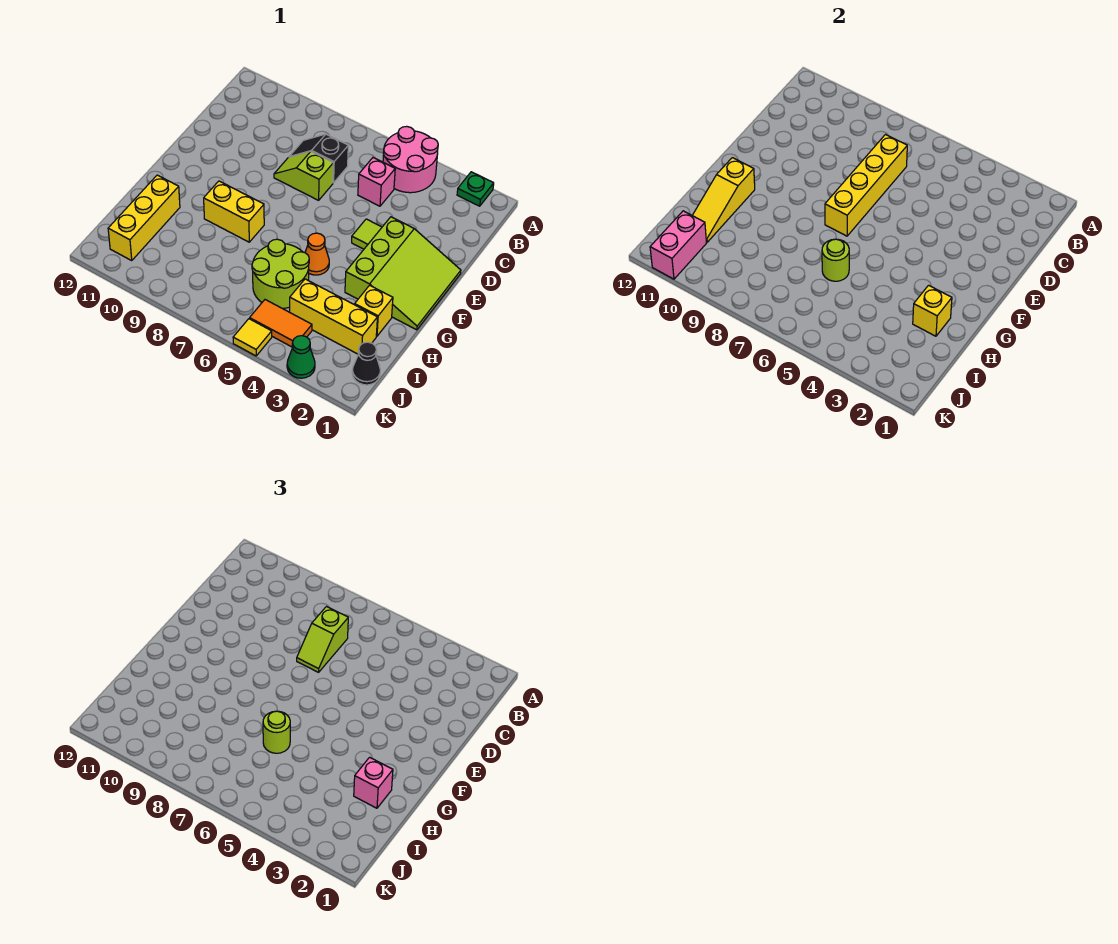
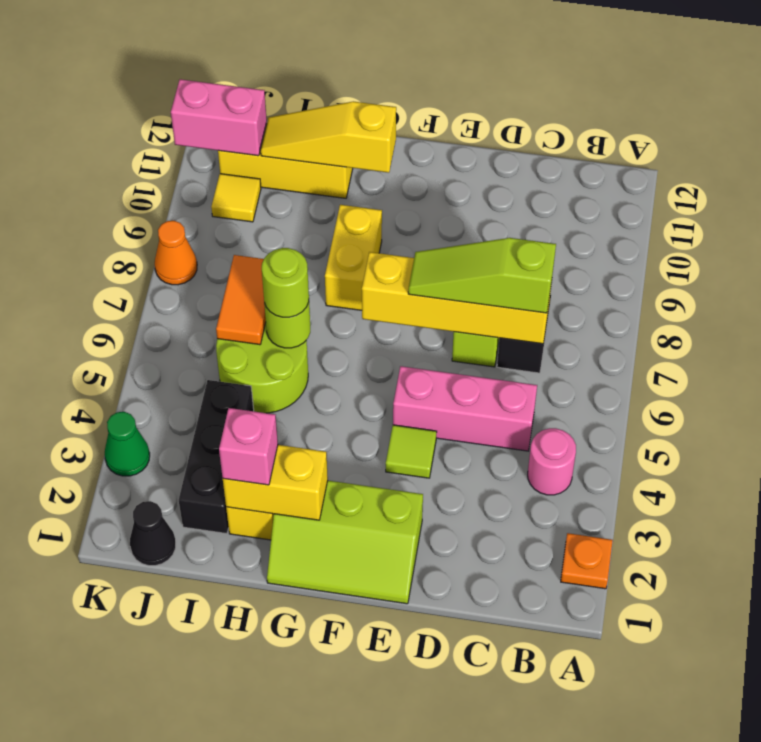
green 1x1 plate [457,172,494,206] -> orange 1x1 plate [561,533,613,589]
pink 2x2 round brick [383,126,438,193] -> pink 1x1 round brick [528,428,576,495]
pink 1x1 brick [358,158,395,206] -> pink 1x3 brick [393,366,537,451]
lime 1x2 slope [297,607,348,672] -> lime 1x3 slope [408,238,556,313]
lime 3x3 slope [345,217,461,330] -> lime 2x3 slope [267,481,423,604]
orange 1x1 cone [305,233,329,275] -> orange 1x1 cone moved to [155,221,197,285]
yellow 1x1 brick [913,285,952,336] -> yellow 1x2 brick [223,445,328,520]
yellow 1x3 brick [290,279,377,354] -> black 1x3 brick [179,380,254,534]
orange 1x2 tile [250,300,312,347] -> orange 1x2 tile moved to [216,255,266,345]
yellow 1x1 tile [233,319,272,356] -> yellow 1x1 tile moved to [211,174,261,222]

